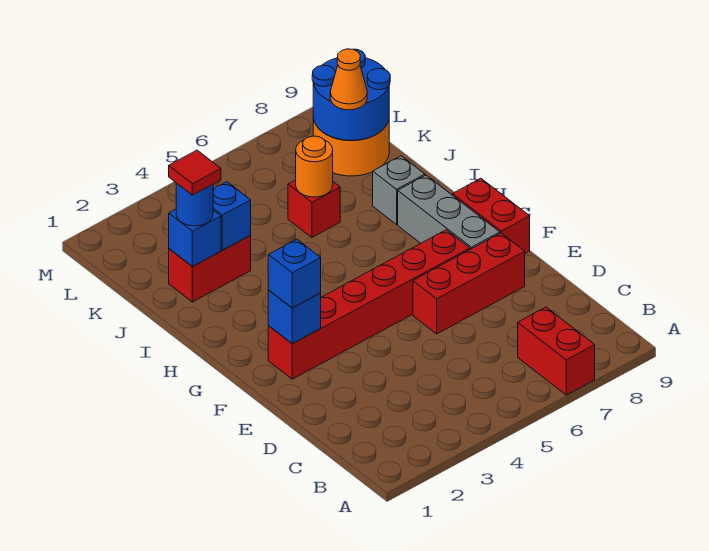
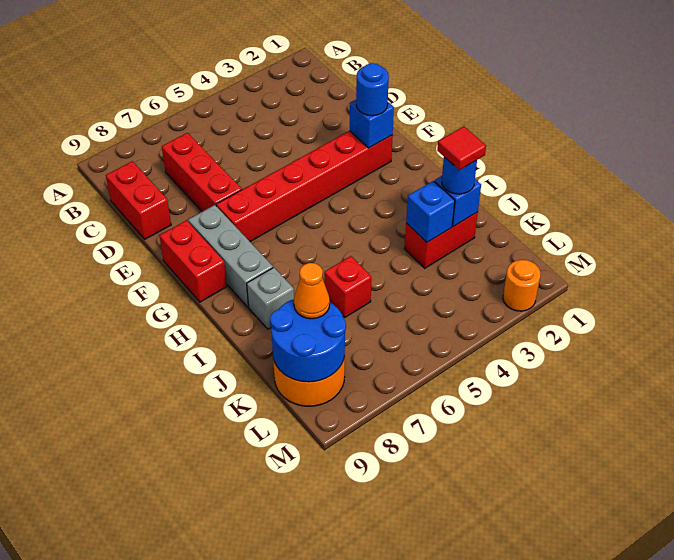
red 1x2 brick [518,307,595,395] -> red 1x2 brick moved to [106,161,171,239]
red 1x3 brick [413,233,525,334] -> red 1x3 brick turned to [162,133,242,212]
blue 1x1 brick [268,239,321,308] -> blue 1x1 round brick [356,63,389,116]
orange 1x1 round brick [296,136,333,197] -> orange 1x1 round brick moved to [503,260,541,311]

